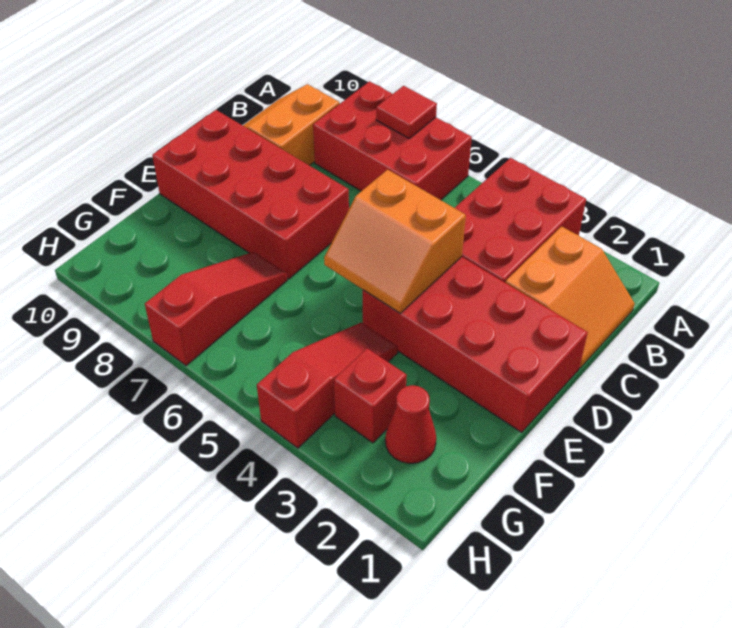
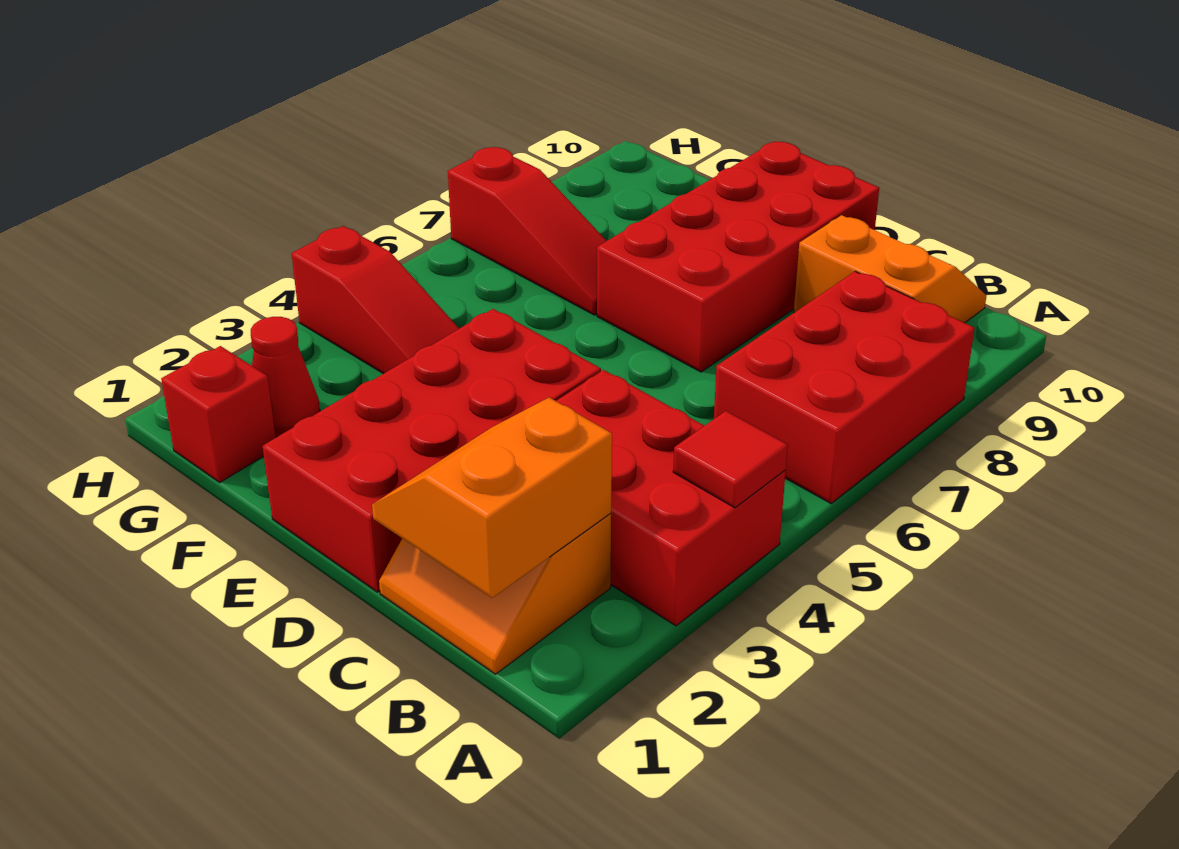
red 1x1 tile [376,86,437,138] -> red 1x1 tile moved to [673,411,788,508]
orange 2x2 slope [324,170,466,313] -> orange 2x2 slope moved to [372,397,612,598]
red 1x1 brick [334,348,407,443] -> red 1x1 brick moved to [161,346,276,482]

